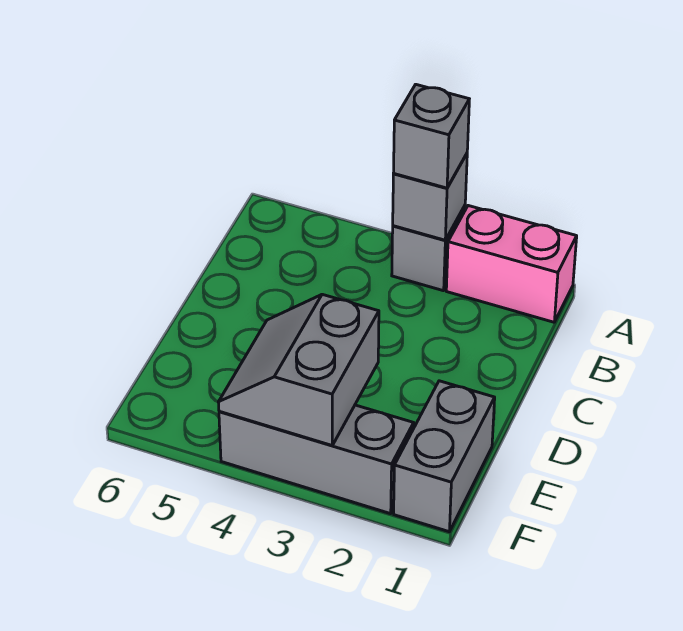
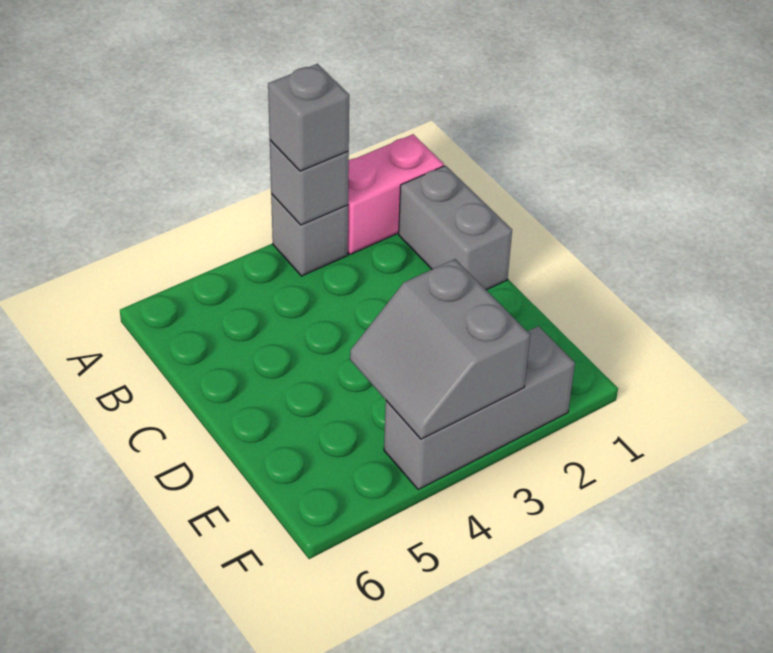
grey 1x2 brick [394,381,495,532] -> grey 1x2 brick moved to [399,166,512,290]

